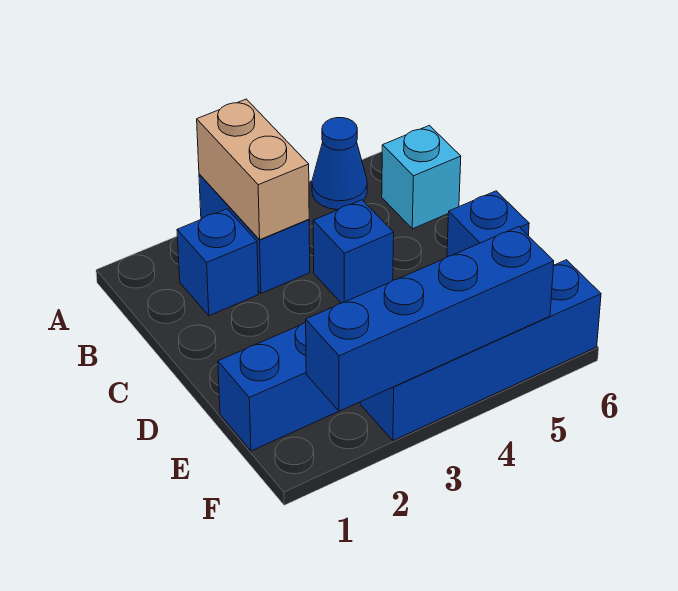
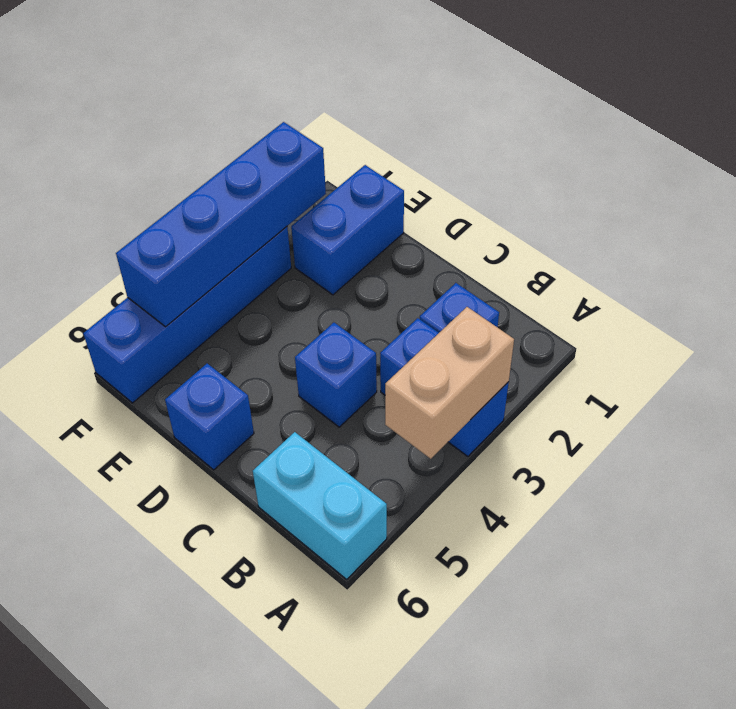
tan 1x2 brick [197,99,309,240] -> tan 1x2 brick turned to [385,307,514,459]
blue 1x1 cone [312,118,367,210] -> none
cyan 1x1 brick [382,125,461,229] -> cyan 1x2 brick [253,432,387,579]

